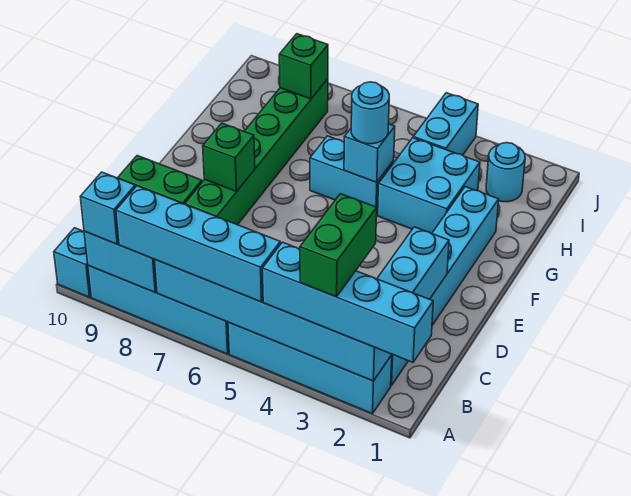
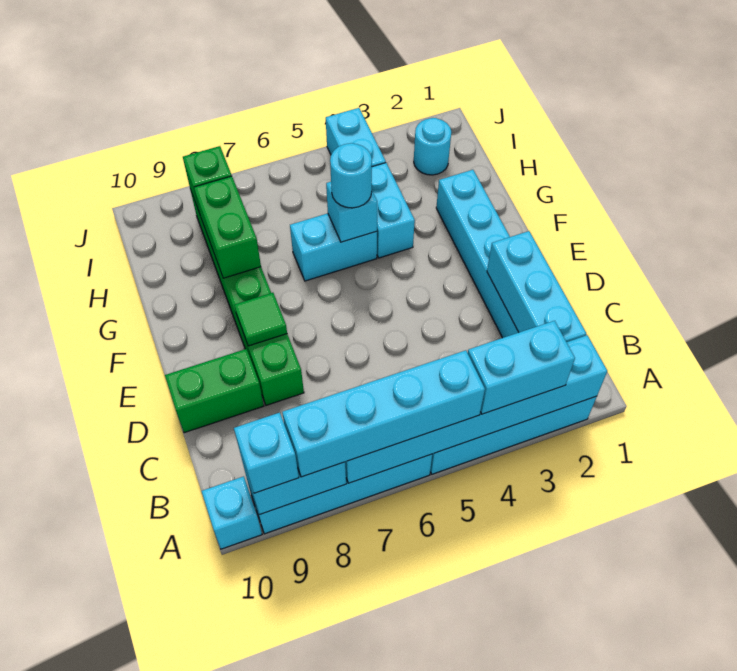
cyan 1x4 brick [262,242,433,362] -> cyan 1x2 brick [468,321,575,414]
green 1x2 brick [300,194,377,297] -> green 1x2 brick moved to [194,176,261,278]
green 1x1 brick [203,123,255,191] -> green 1x1 tile [234,293,287,346]
cyan 2x2 brick [378,138,480,233] -> cyan 1x2 brick [372,163,415,258]

